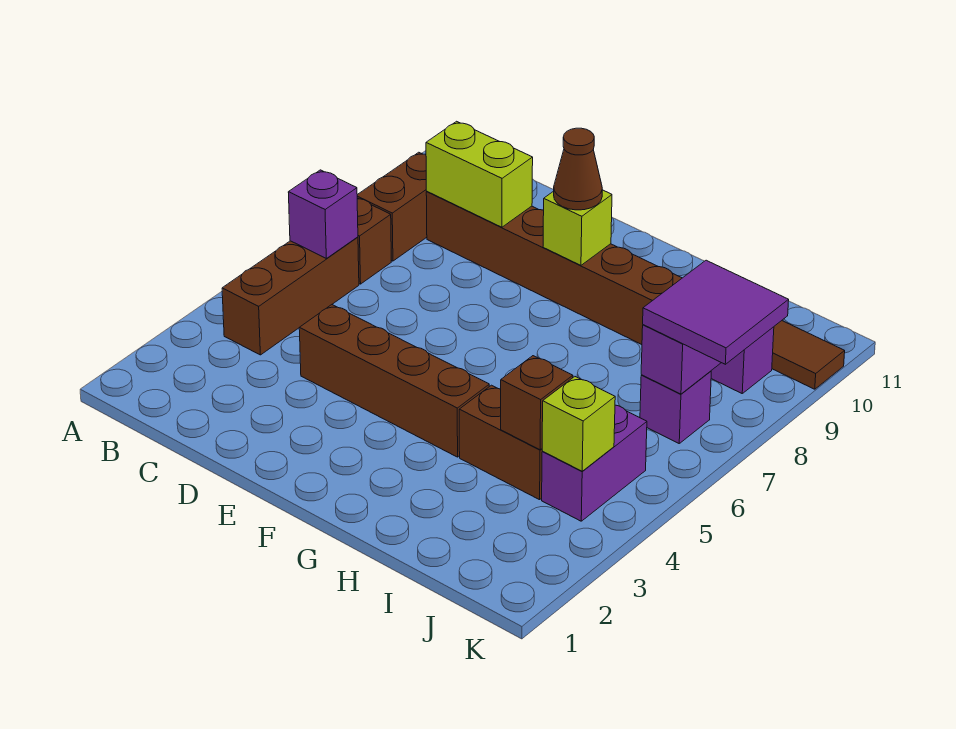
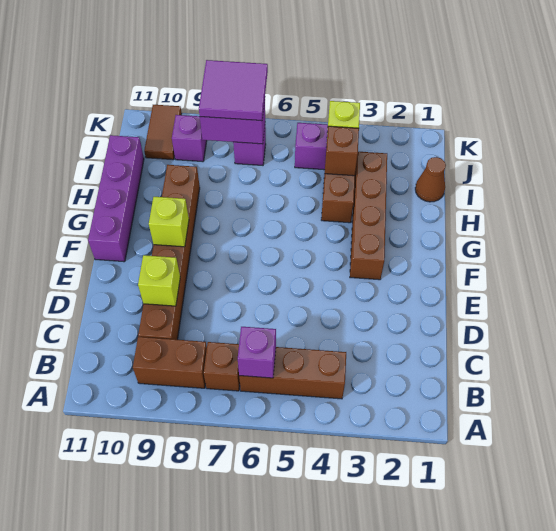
lime 1x2 brick [426,121,533,227] -> lime 1x1 brick [138,255,180,306]
brown 1x4 brick [299,305,489,457] -> brown 1x4 brick moved to [350,152,387,280]
brown 1x1 cone [554,128,602,210] -> brown 1x1 cone moved to [415,157,446,202]
none -> purple 1x4 brick [88,135,144,262]

